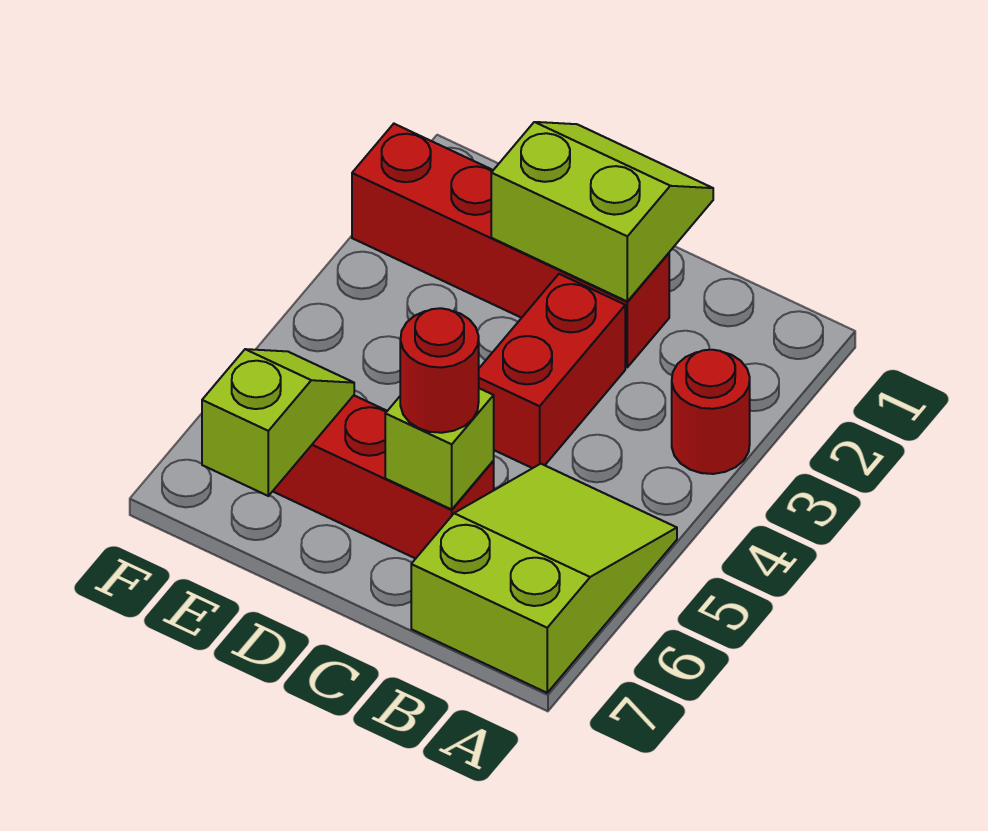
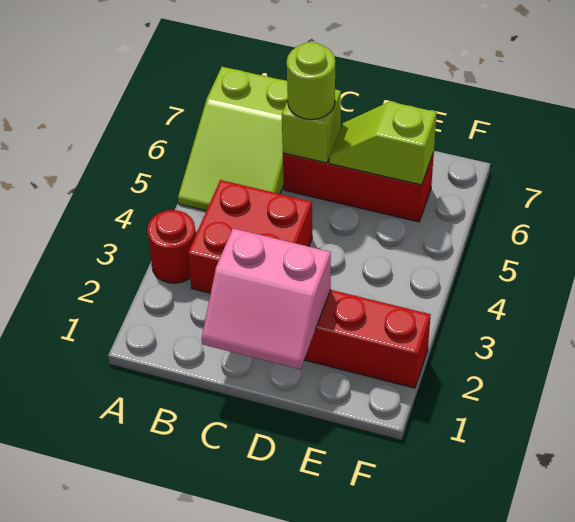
lime 2x2 slope [491,122,713,301] -> pink 2x2 slope [202,228,331,369]
red 1x2 brick [479,274,625,468] -> red 2x2 brick [188,180,312,293]
red 1x1 round brick [400,308,479,433] -> lime 1x1 round brick [287,42,335,120]
lime 1x2 slope [202,349,354,496] -> lime 1x2 slope turned to [329,102,437,185]

